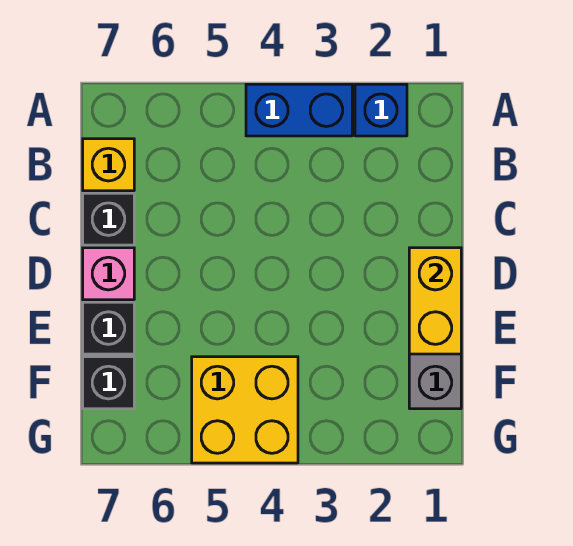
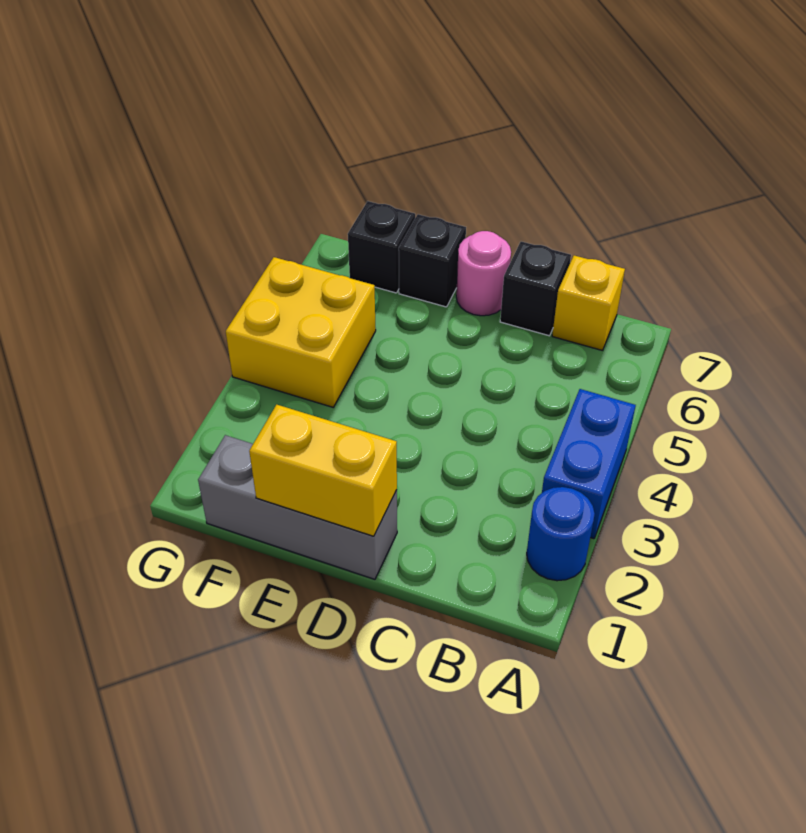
blue 1x1 brick [355,84,407,136] -> blue 1x1 round brick [527,487,595,581]
pink 1x1 brick [83,248,134,300] -> pink 1x1 round brick [456,231,511,316]

